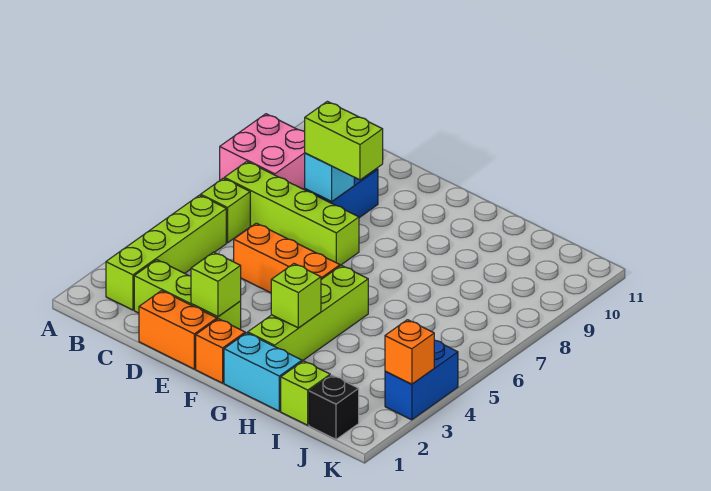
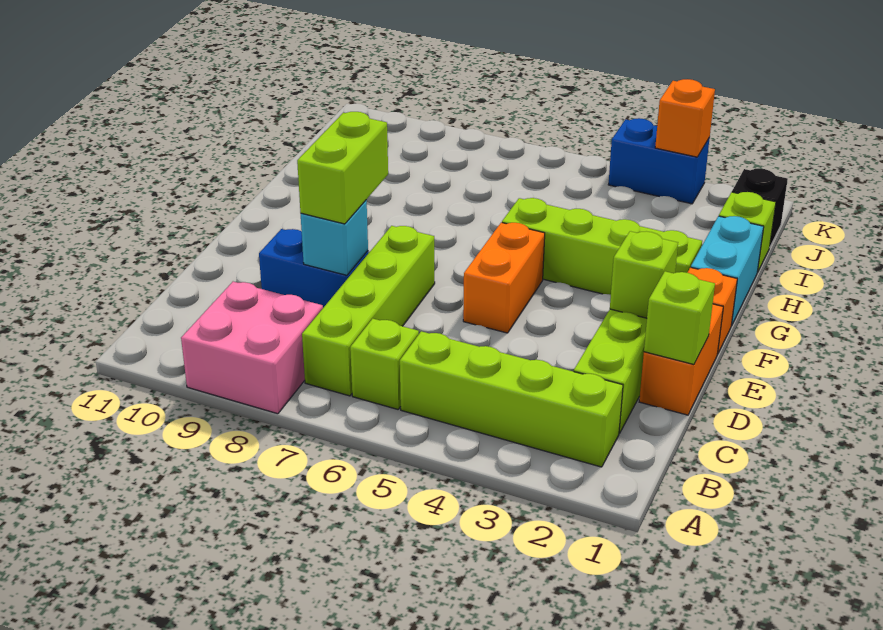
orange 1x3 brick [234,223,340,293] -> orange 1x2 brick [463,223,545,333]
lime 1x1 brick [271,264,321,328] -> lime 1x1 brick moved to [644,271,715,364]

